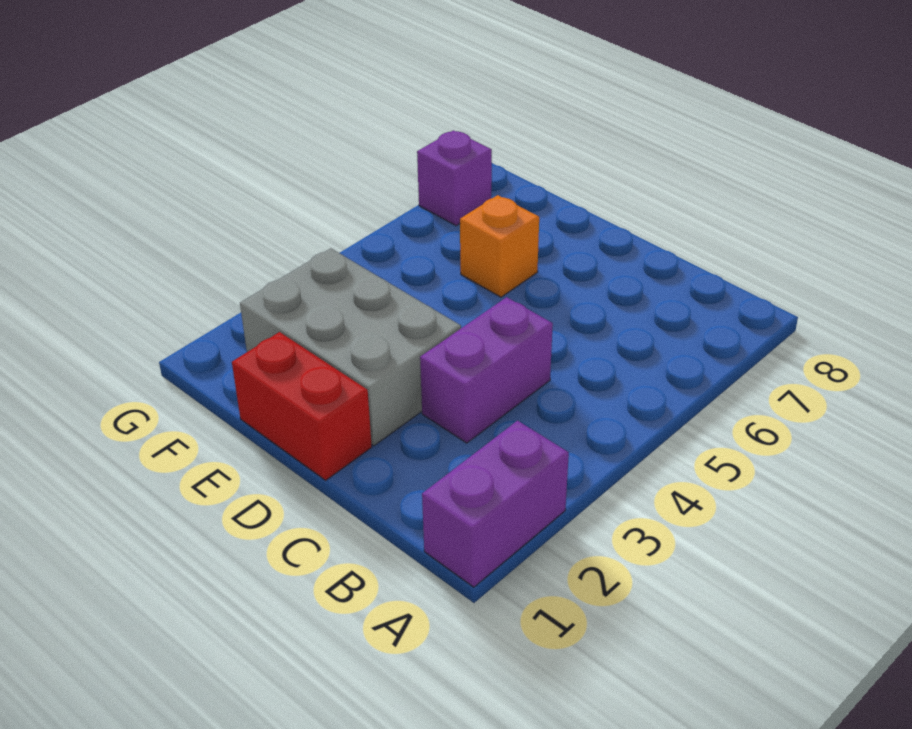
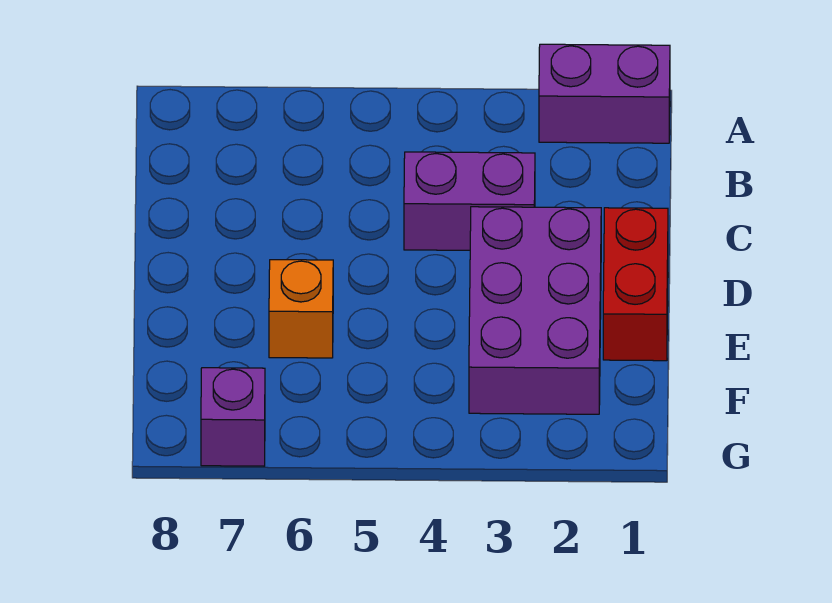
grey 2x3 brick [240,248,461,446] -> purple 2x3 brick [469,207,601,414]

